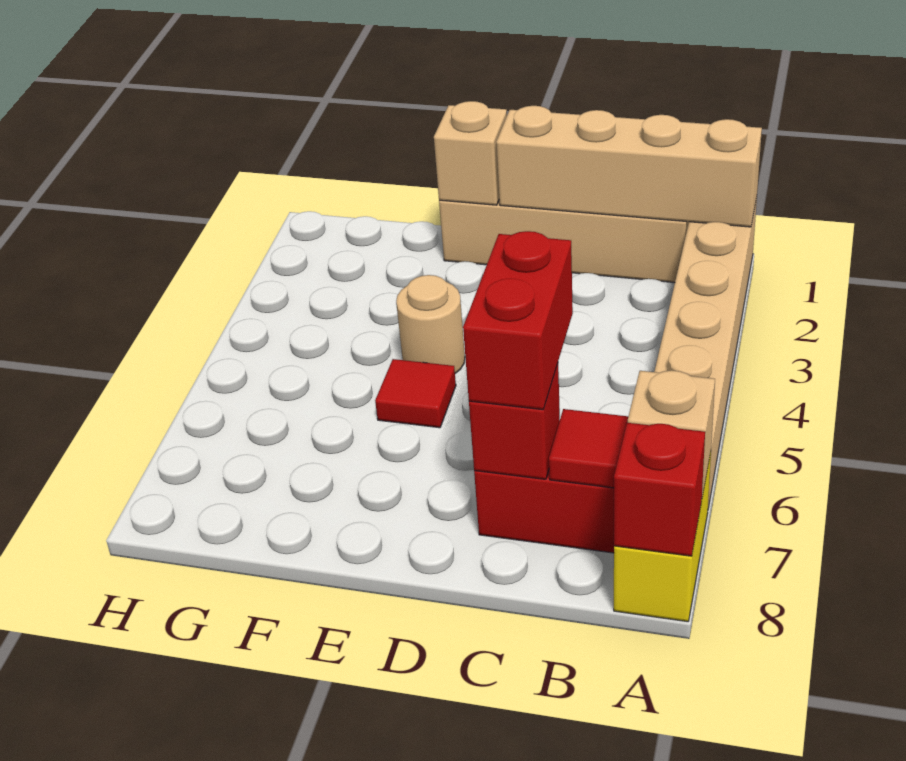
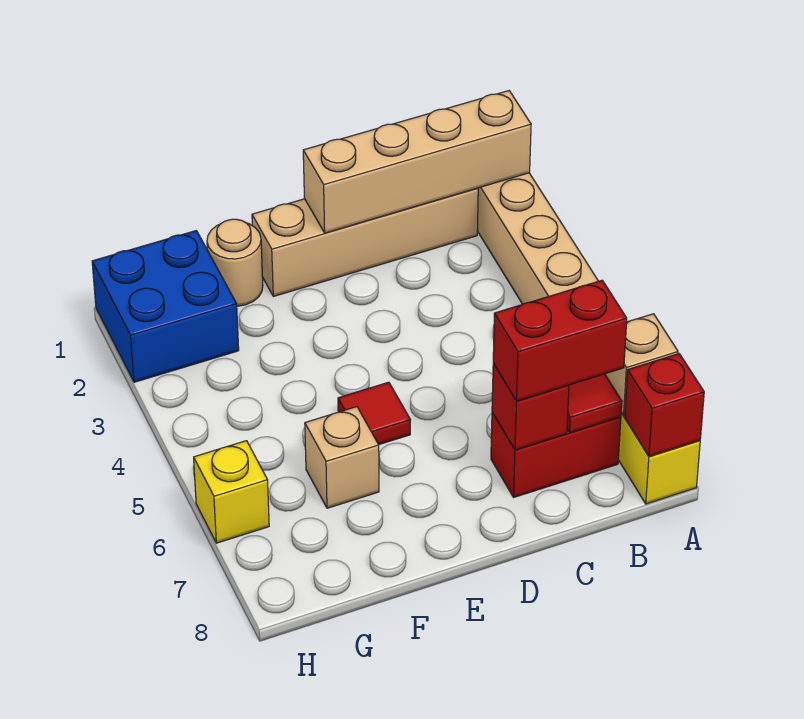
red 1x2 brick [463,231,573,410] -> red 1x2 brick turned to [493,280,627,401]
tan 1x1 brick [434,101,507,205] -> tan 1x1 brick moved to [305,407,379,508]
tan 1x1 round brick [396,275,465,373] -> tan 1x1 round brick moved to [207,219,263,306]
none -> blue 2x2 brick [92,231,239,382]
none -> yellow 1x1 brick [194,441,269,543]

